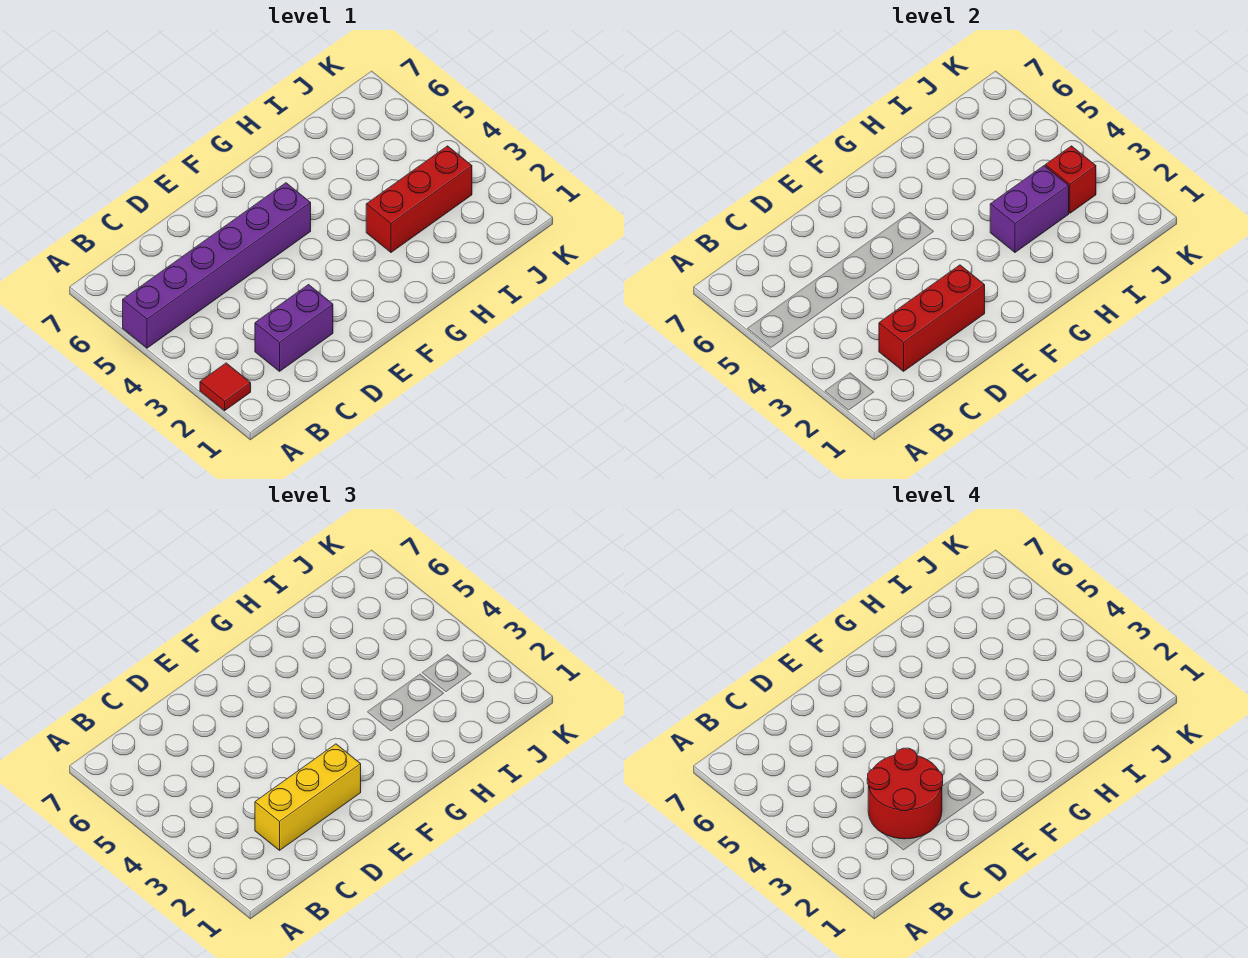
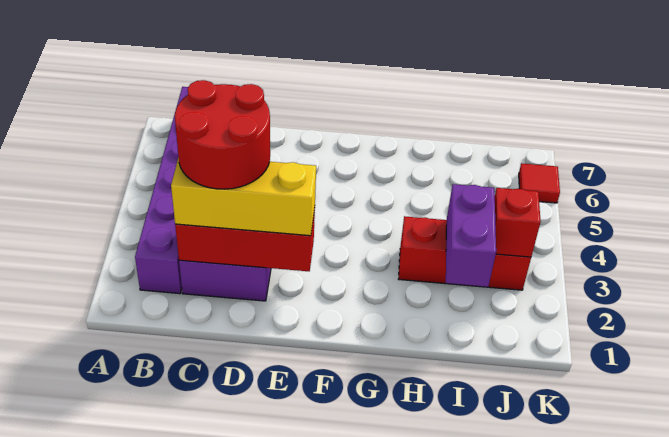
red 1x1 tile [200,363,251,411] -> red 1x1 tile moved to [519,163,560,203]
purple 1x6 brick [123,183,311,348] -> purple 1x6 brick turned to [135,87,188,294]
purple 1x2 brick [990,166,1069,252] -> purple 1x2 brick turned to [446,184,496,287]

